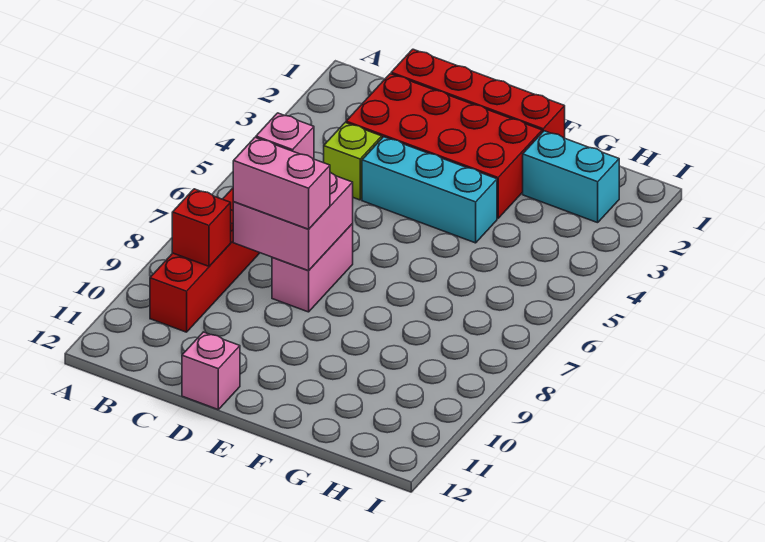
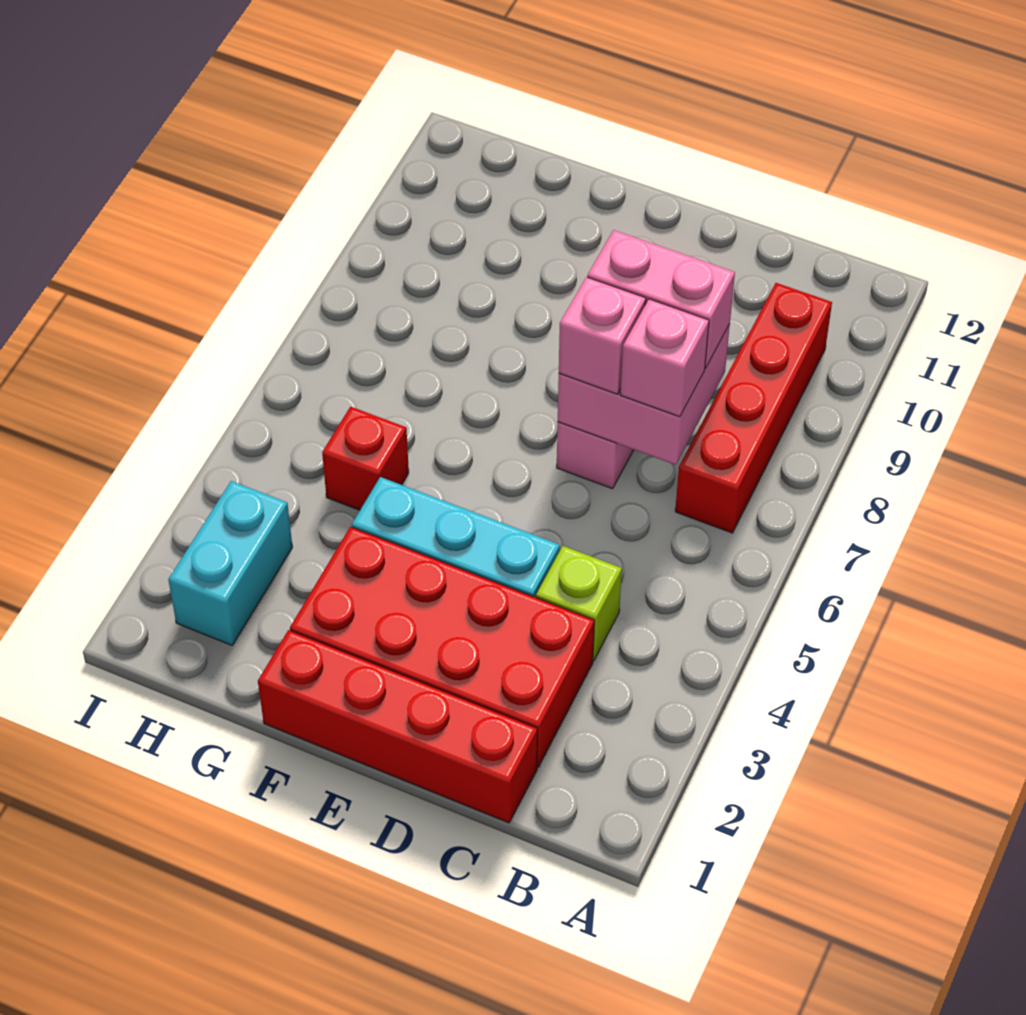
red 1x1 brick [172,189,231,266] -> red 1x1 brick moved to [322,407,409,510]
pink 1x1 brick [182,332,240,409] -> pink 1x1 brick moved to [559,277,646,394]
cyan 1x2 brick [523,131,619,223] -> cyan 1x2 brick turned to [168,481,293,645]

